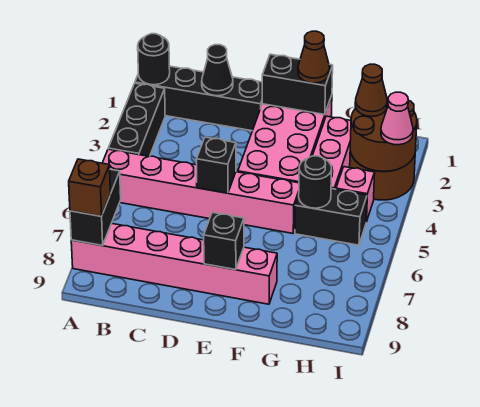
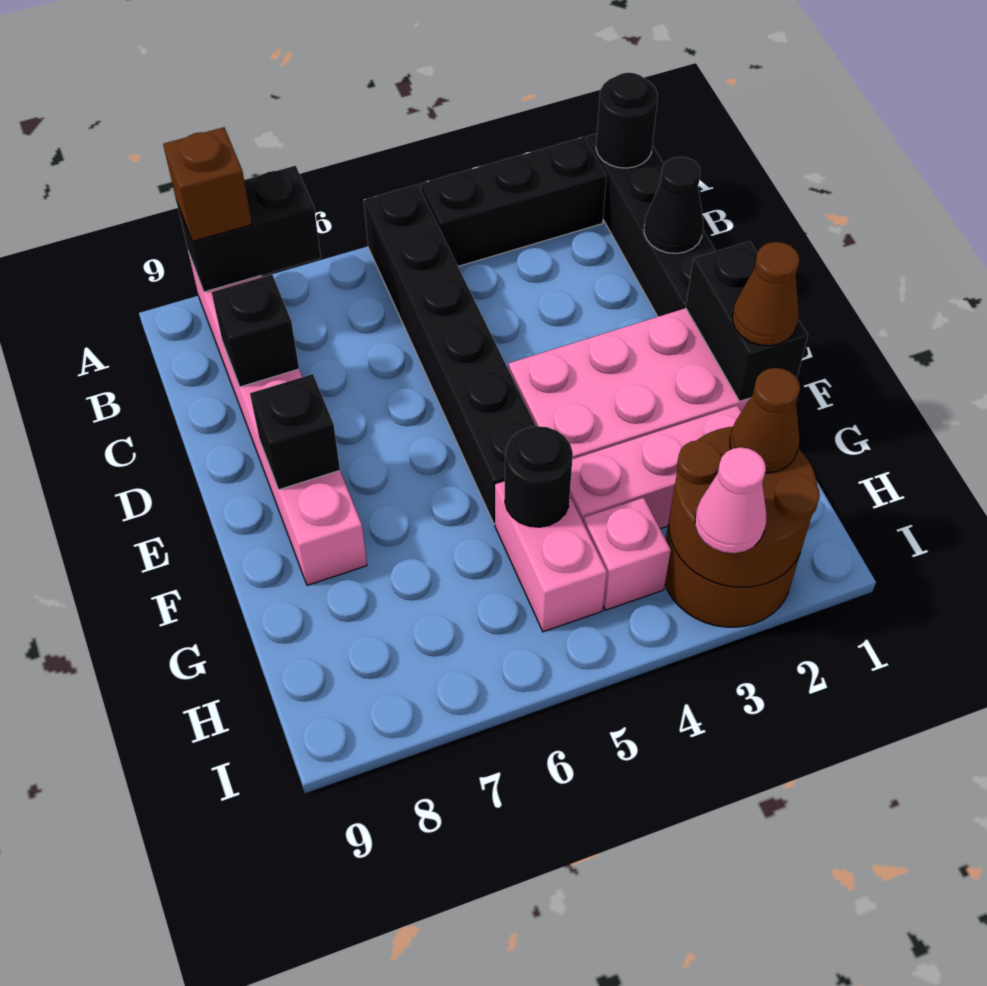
pink 1x6 brick [103,149,299,233] -> black 1x6 brick [364,184,536,524]
black 1x1 brick [197,137,236,193] -> black 1x1 brick moved to [211,275,299,387]
black 1x2 brick [295,189,367,245] -> pink 1x2 brick [495,481,607,632]

